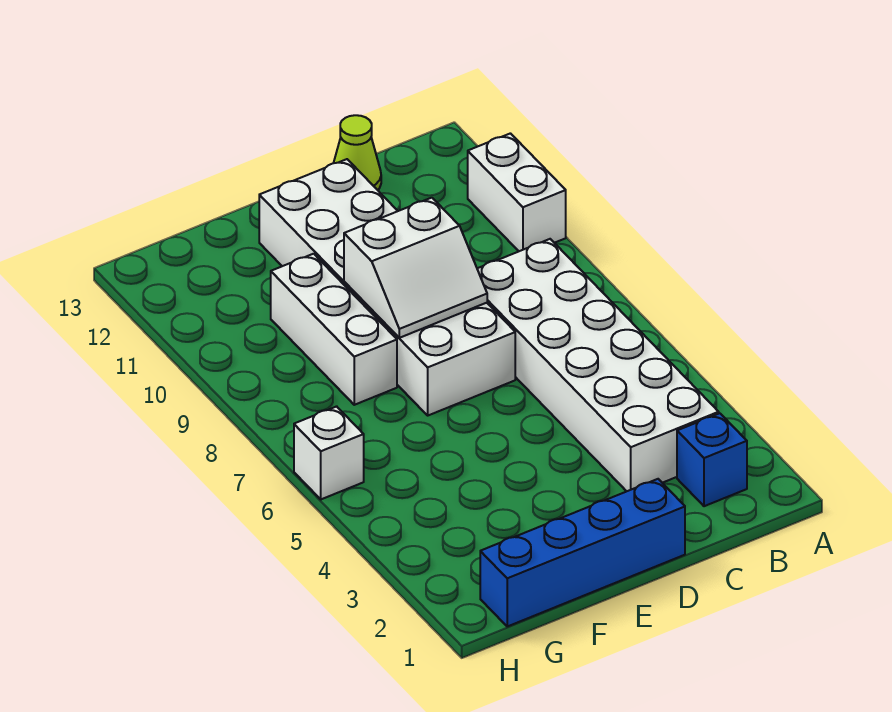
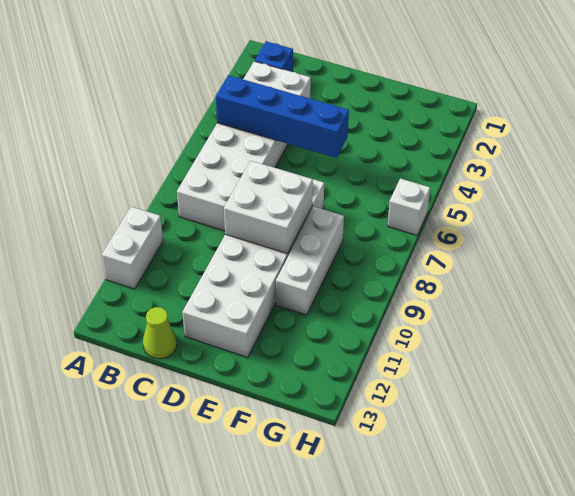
blue 1x4 brick [480,479,685,626] -> blue 1x4 brick moved to [216,75,349,158]
white 2x2 slope [344,198,487,338] -> white 2x2 brick [224,161,313,254]

